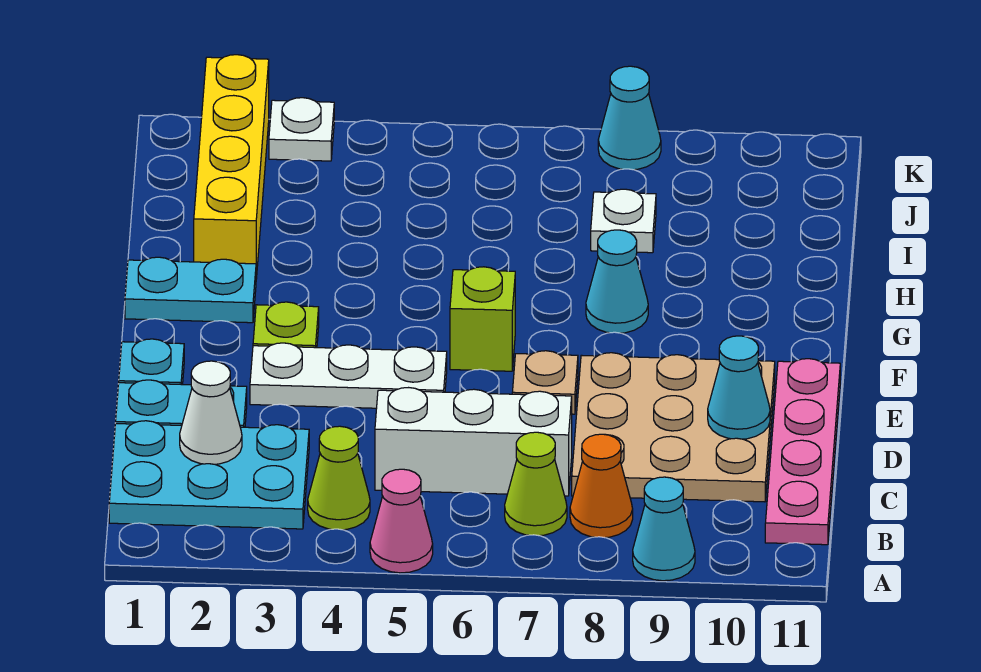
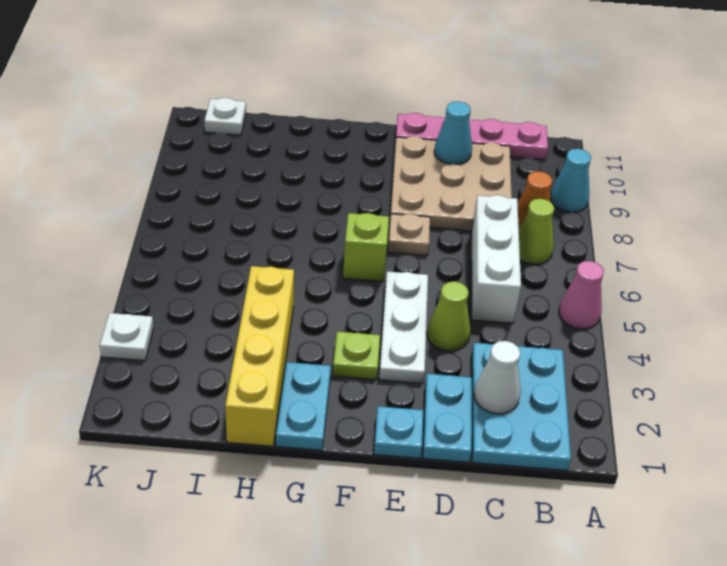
lime 1x1 cone [308,426,370,530] -> lime 1x1 cone moved to [427,281,471,351]
cyan 1x1 cone [586,230,648,333] -> none
yellow 1x4 brick [194,55,269,279] -> yellow 1x4 brick turned to [225,266,294,446]
white 1x1 plate [591,189,656,253] -> white 1x1 plate moved to [205,98,246,135]
cyan 1x1 cone [598,66,661,170] -> none

